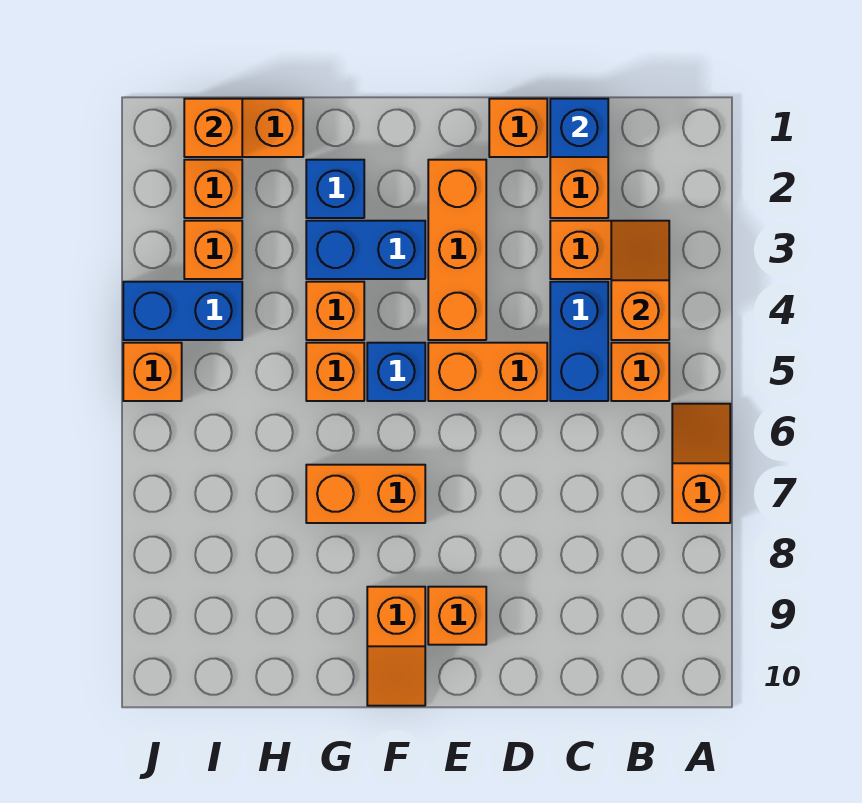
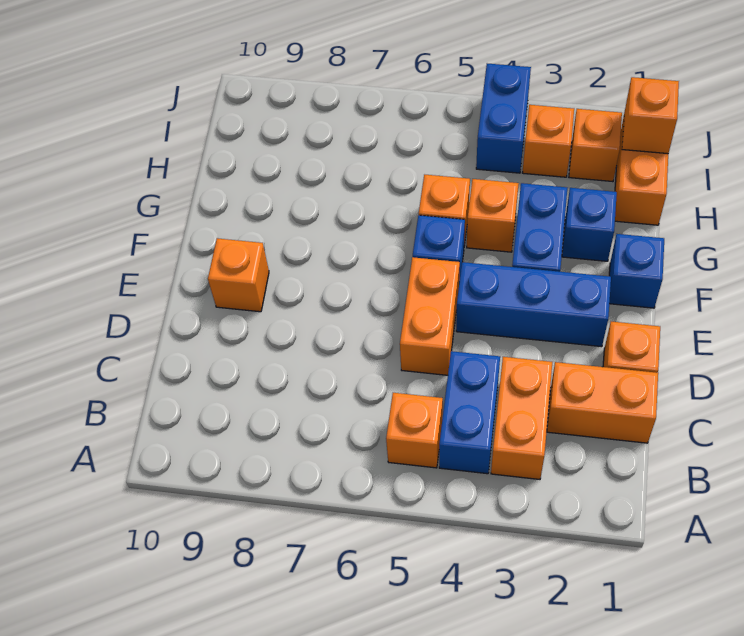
orange 1x2 slope [672,404,730,523] -> none
orange 1x2 slope [611,221,669,340] -> none
blue 1x1 brick [550,99,608,157] -> blue 1x1 brick moved to [609,234,664,308]
blue 1x2 brick [550,282,608,401] -> blue 1x2 brick turned to [439,351,500,474]
orange 1x3 brick [428,160,486,340] -> blue 1x3 brick [456,262,611,347]
orange 1x2 brick [306,465,425,523] -> none
orange 1x2 slope [367,587,425,706] -> none
orange 1x1 brick [123,343,182,401] -> none

